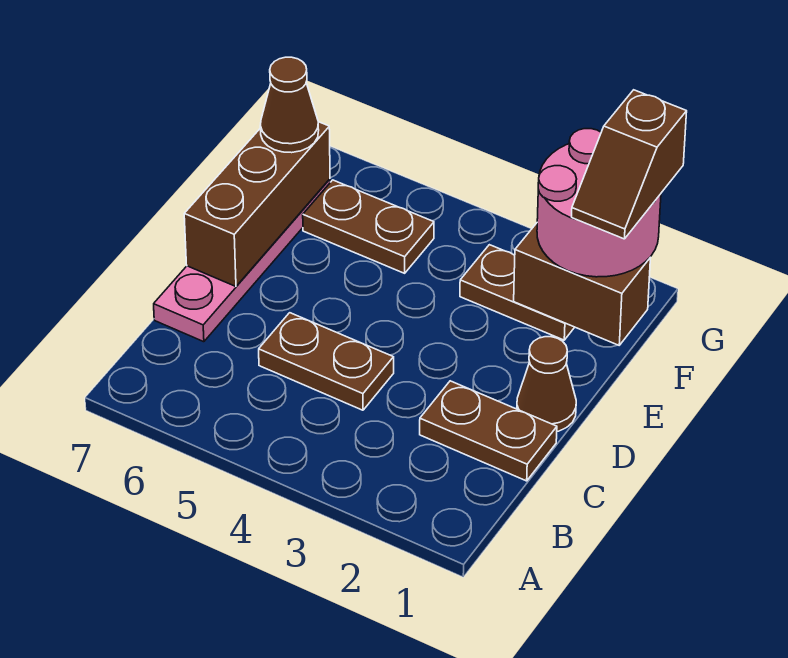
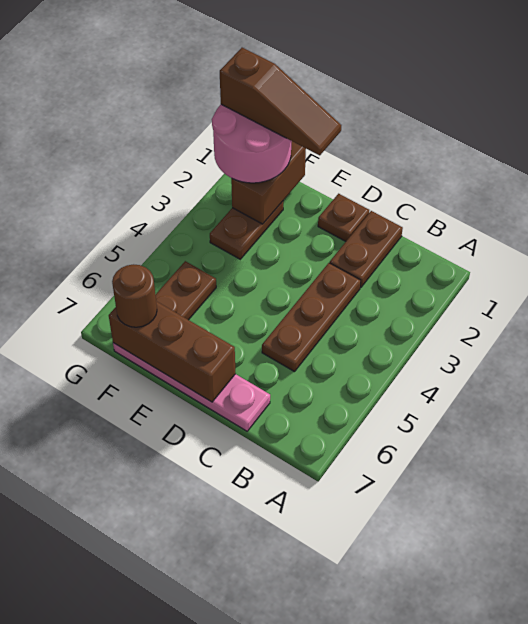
brown 1x2 plate [259,313,394,410] -> brown 1x3 plate [262,263,361,372]
brown 1x1 cone [517,337,576,431] -> brown 1x1 plate [318,194,369,241]
brown 1x2 slope [572,90,687,239] -> brown 1x3 slope [220,48,341,155]
brown 1x1 cone [260,57,319,153] -> brown 1x1 round brick [112,264,157,327]

